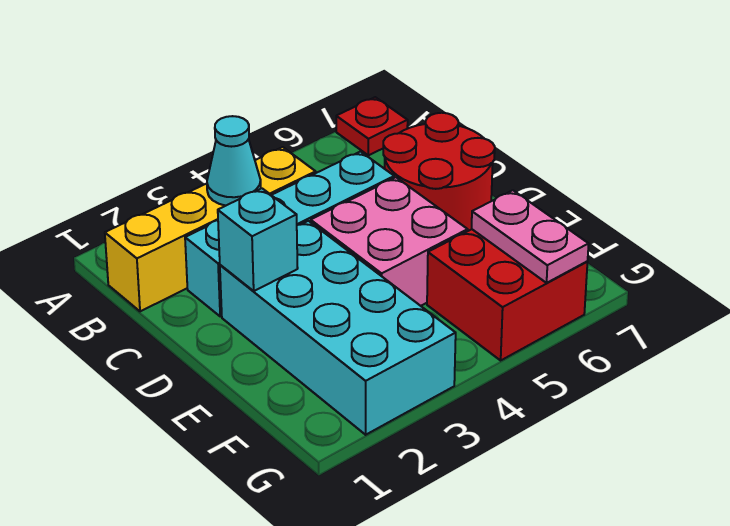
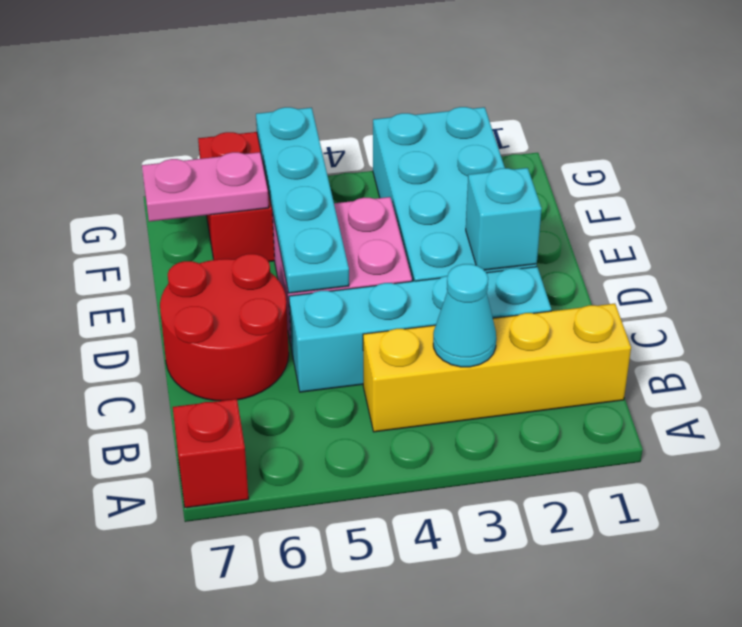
red 1x1 plate [336,97,408,155] -> red 1x1 brick [173,399,249,508]
none -> cyan 1x4 plate [256,107,349,293]
pink 1x2 plate [472,190,589,283] -> pink 1x2 plate turned to [142,152,269,222]

